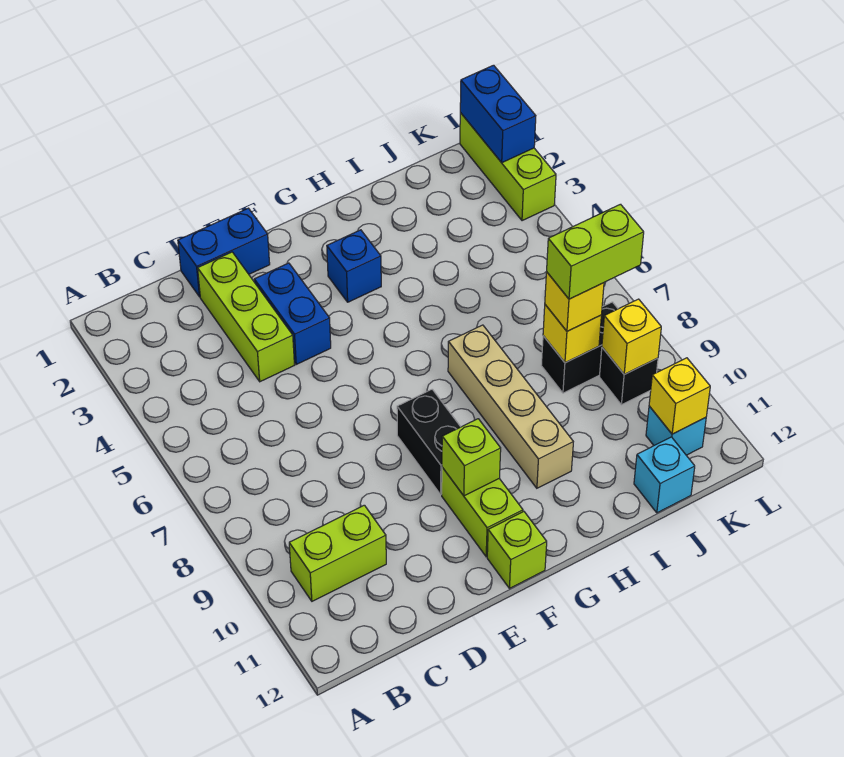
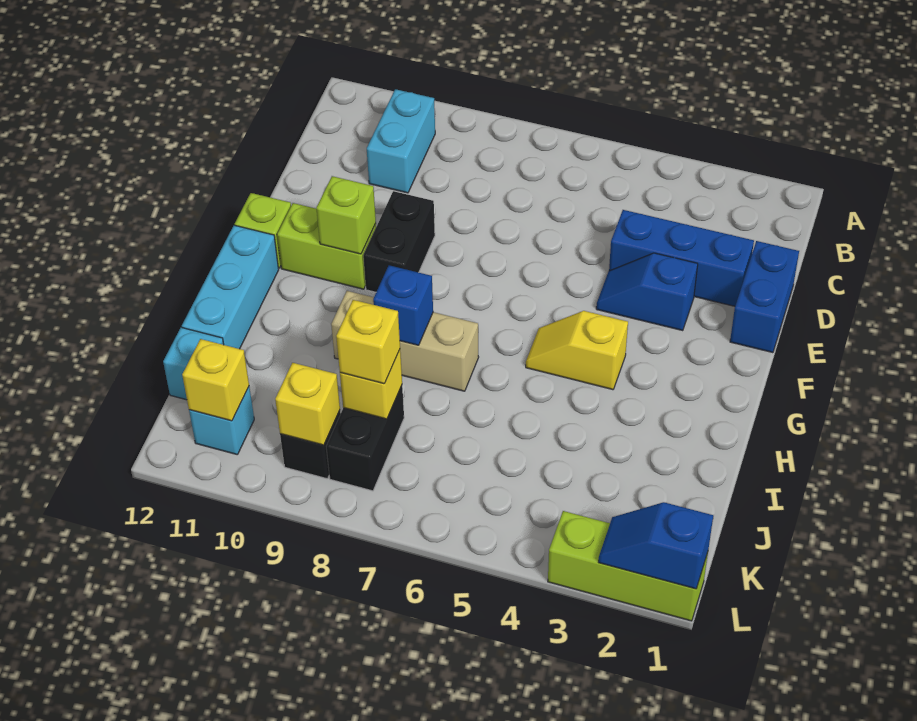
lime 1x2 brick [289,505,386,601] -> cyan 1x2 brick [367,89,435,193]
lime 1x3 brick [198,252,294,382] -> blue 1x3 brick [609,210,754,306]
blue 1x2 brick [254,263,331,364] -> blue 1x2 slope [596,253,698,331]
black 1x2 brick [397,389,460,494] -> black 1x2 brick turned to [363,191,435,292]
blue 1x1 brick [327,230,381,302] -> blue 1x1 brick moved to [373,265,433,345]
none -> yellow 1x2 slope [526,311,628,390]
none -> cyan 1x3 brick [182,225,279,349]
tan 1x4 brick [448,325,573,488] -> tan 1x3 brick [331,291,479,391]
lime 1x2 brick [547,204,644,299] -> none
blue 1x2 brick [460,65,536,163] -> blue 1x2 slope [599,502,713,589]

